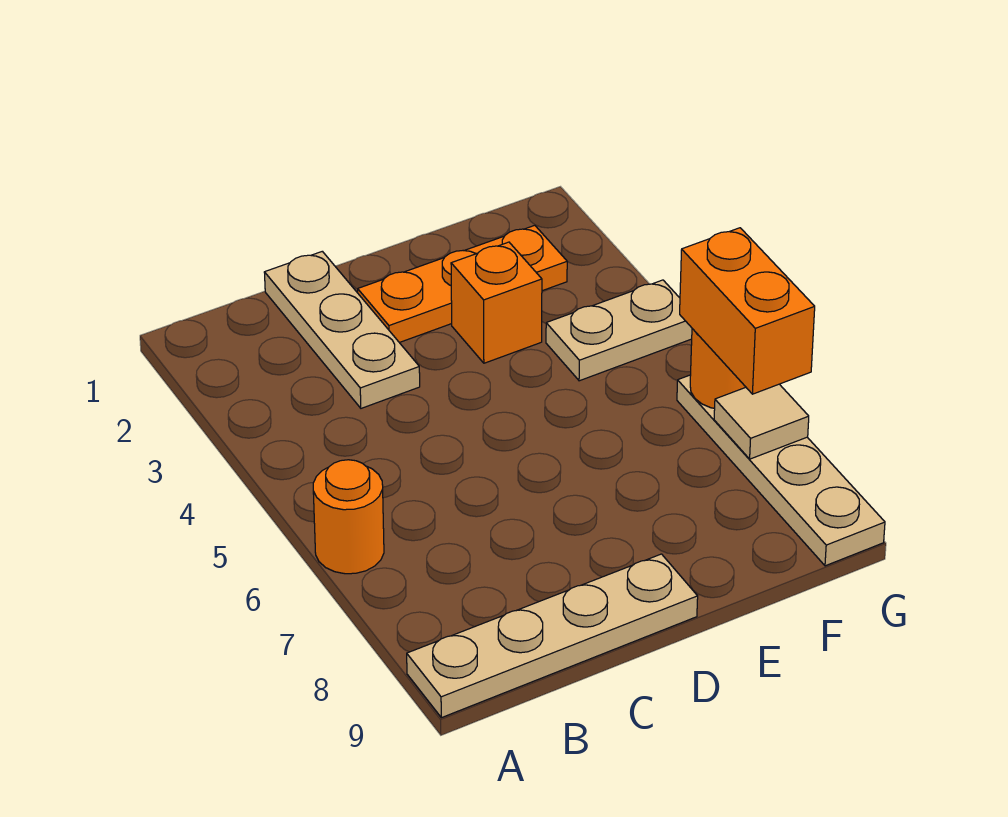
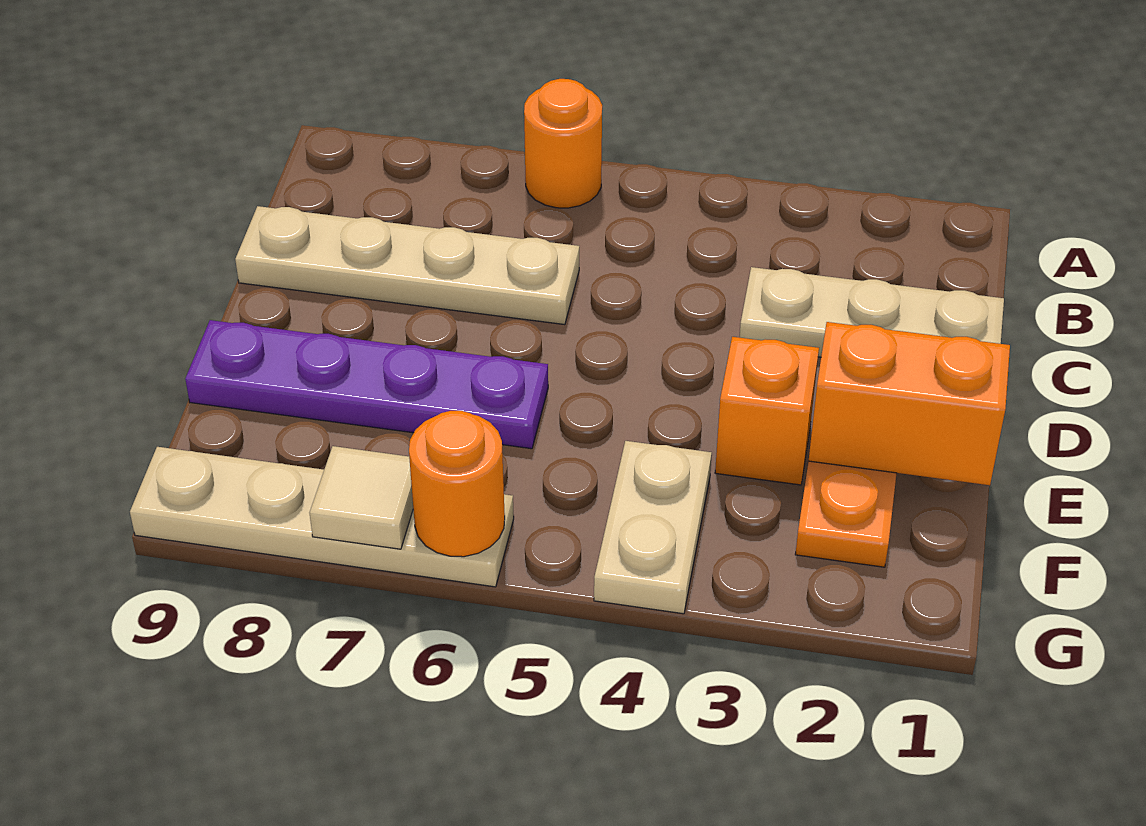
tan 1x4 plate [407,554,698,718] -> tan 1x4 plate turned to [235,206,579,325]
none -> purple 1x4 plate [185,320,548,449]
orange 1x2 brick [680,228,815,394] -> orange 1x2 brick moved to [809,322,1010,485]

